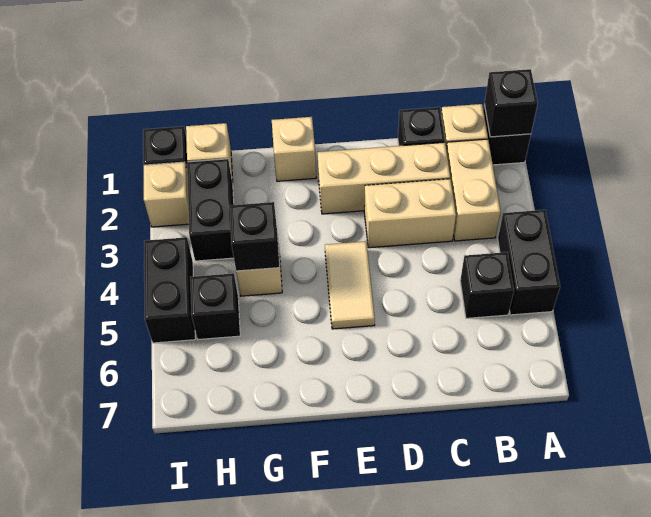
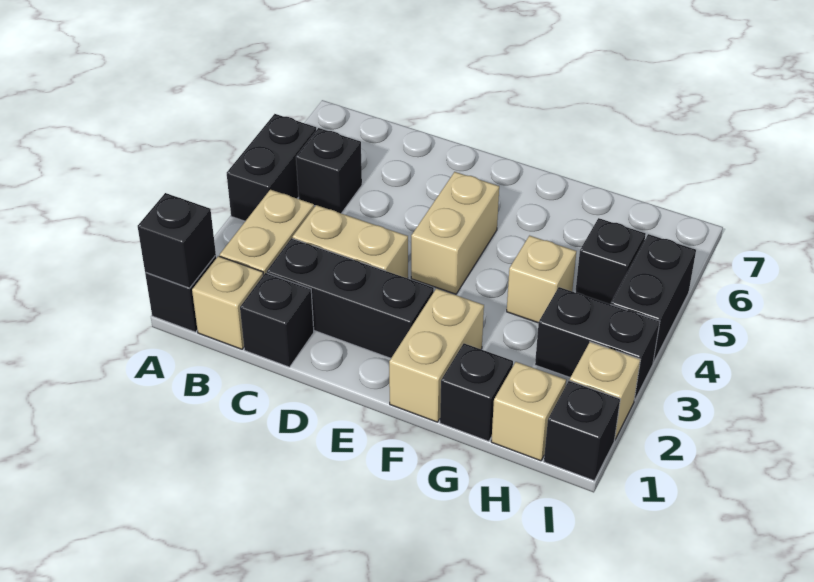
tan 1x3 brick [317,142,450,214] -> black 1x3 brick [267,238,434,358]
tan 1x2 tile [325,241,375,329] -> tan 1x2 brick [411,172,499,294]
tan 1x1 brick [272,117,317,181] -> tan 1x2 brick [389,288,484,422]
black 1x1 brick [230,202,280,271] -> black 1x1 brick moved to [440,343,513,441]
black 1x2 brick [187,159,234,261] -> black 1x2 brick turned to [535,287,660,400]

